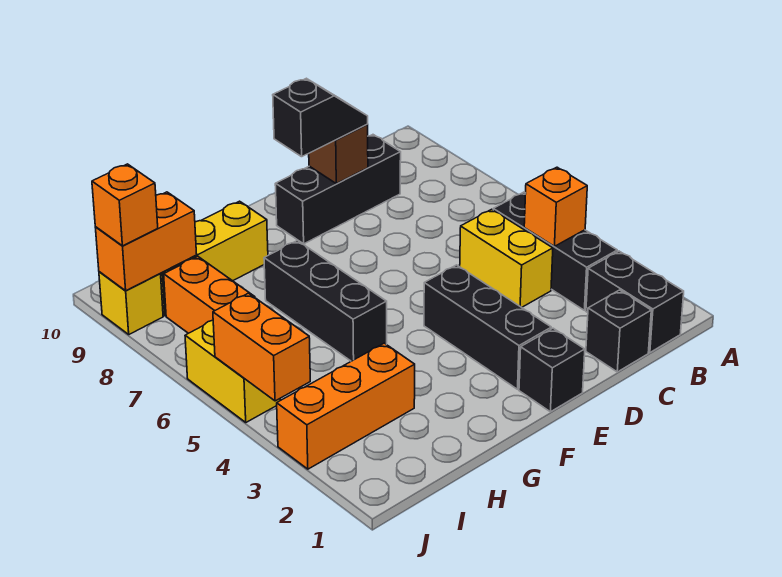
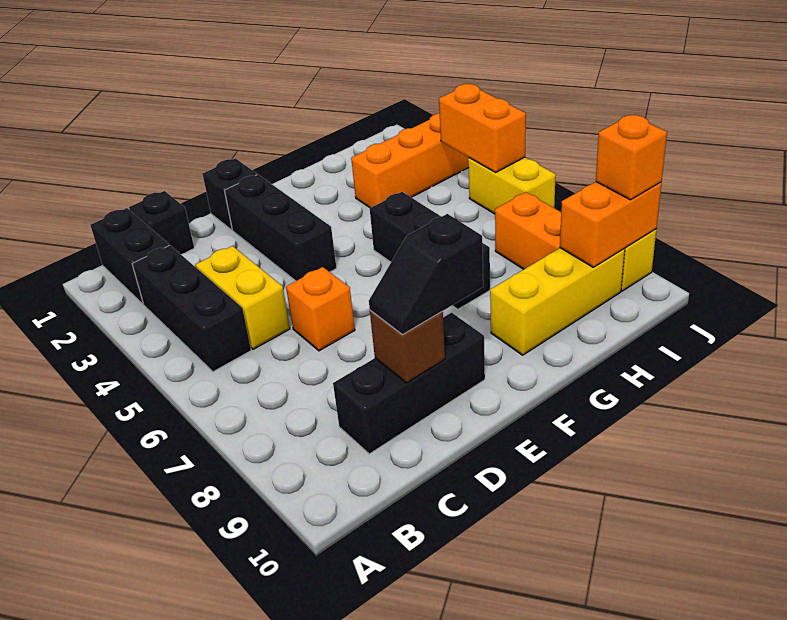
orange 1x1 brick [524,167,587,246] -> orange 1x1 brick moved to [286,267,355,351]

